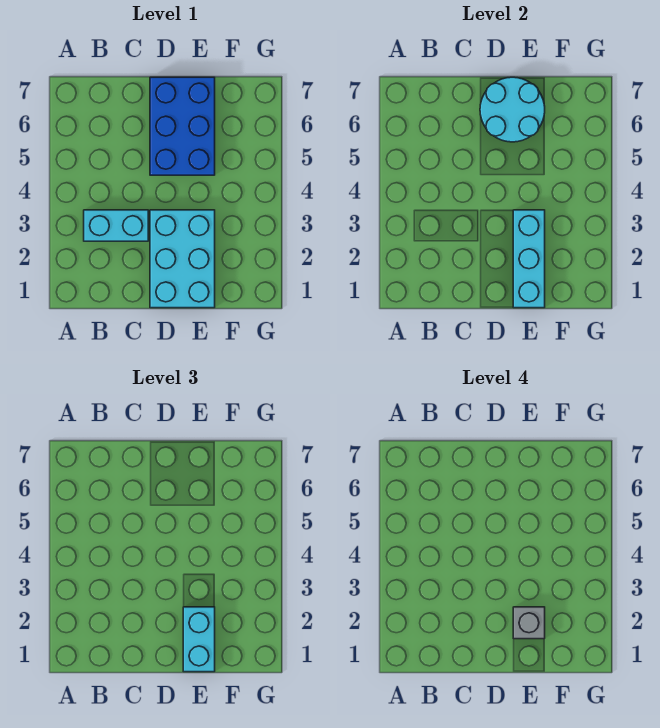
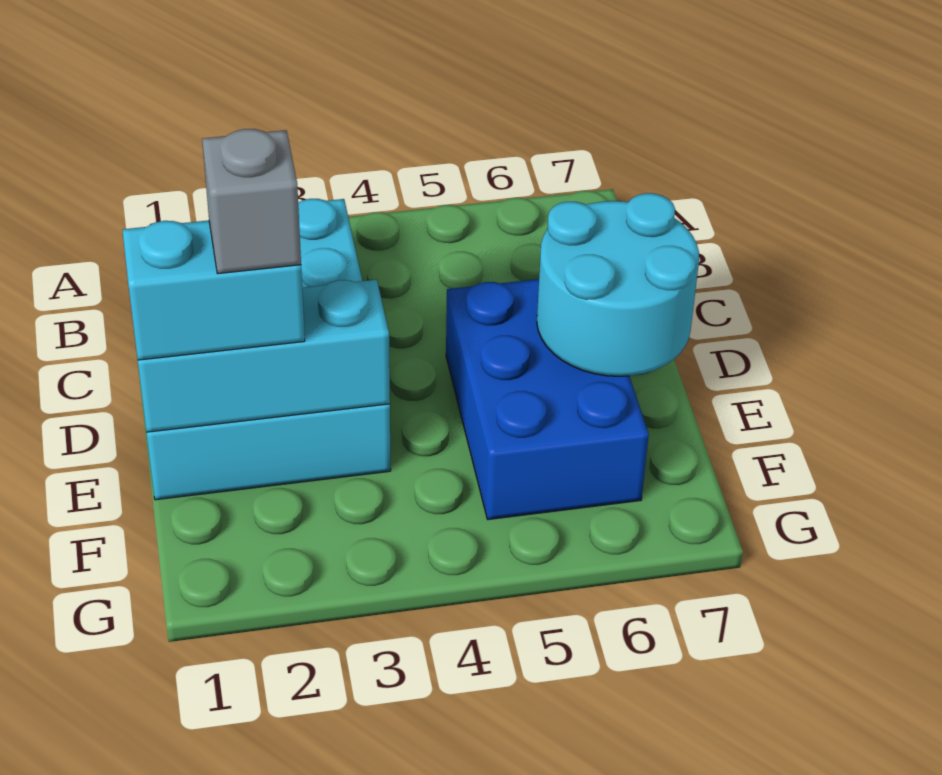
blue 2x3 brick [150,77,215,175] -> blue 2x3 brick turned to [446,279,649,520]

